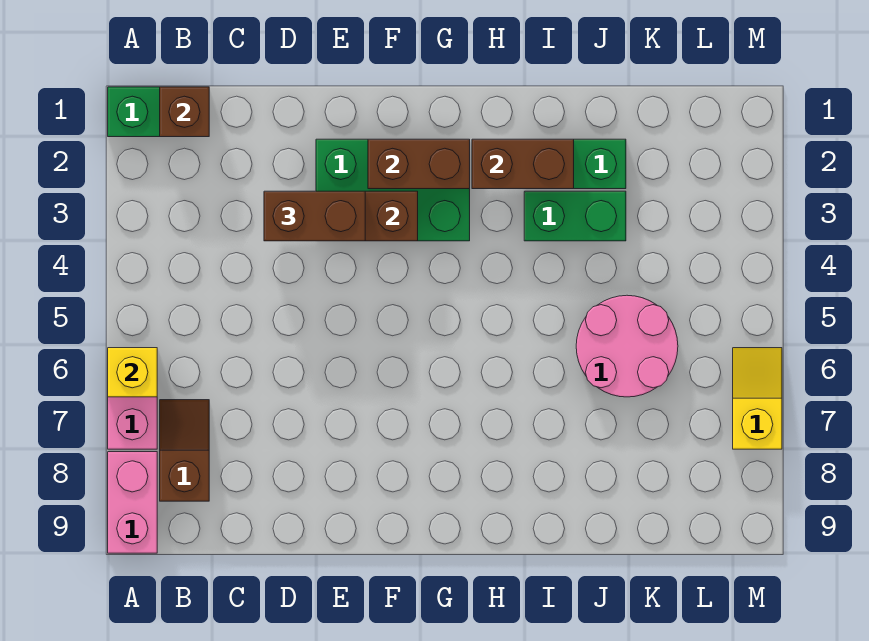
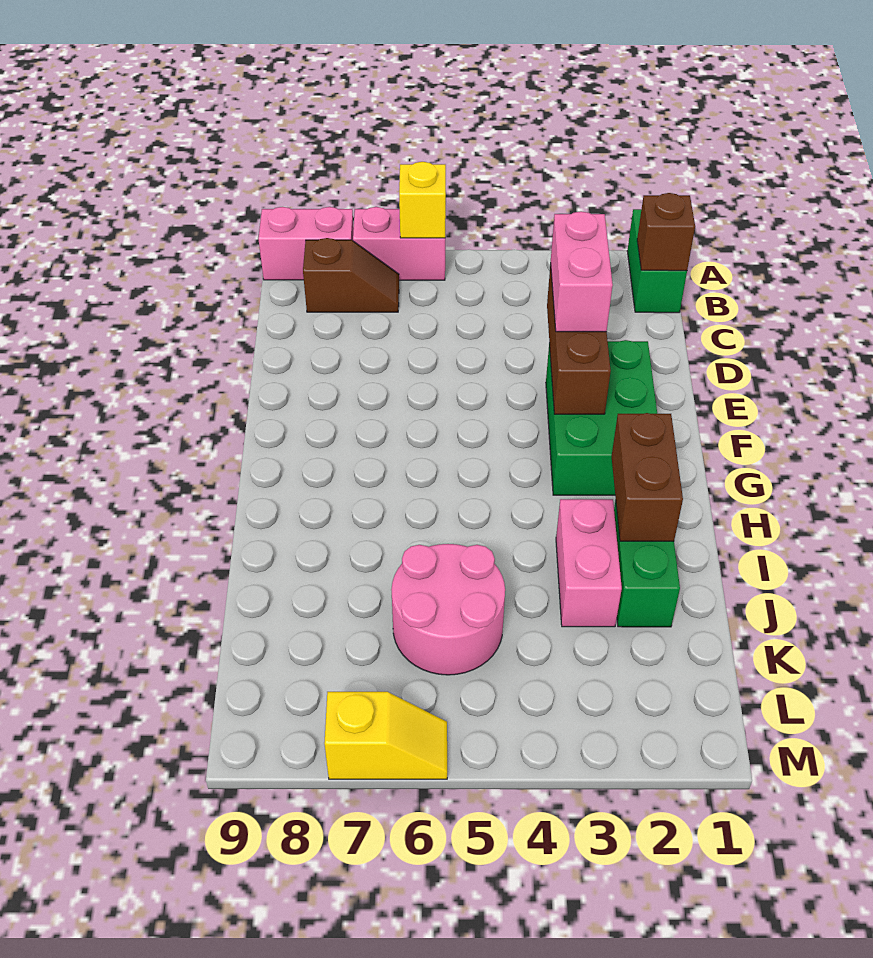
brown 1x2 brick [264,191,365,241] -> pink 1x2 brick [551,211,613,332]
brown 1x2 brick [368,139,470,189] -> none
green 1x2 brick [524,191,626,241] -> pink 1x2 brick [556,499,622,627]

